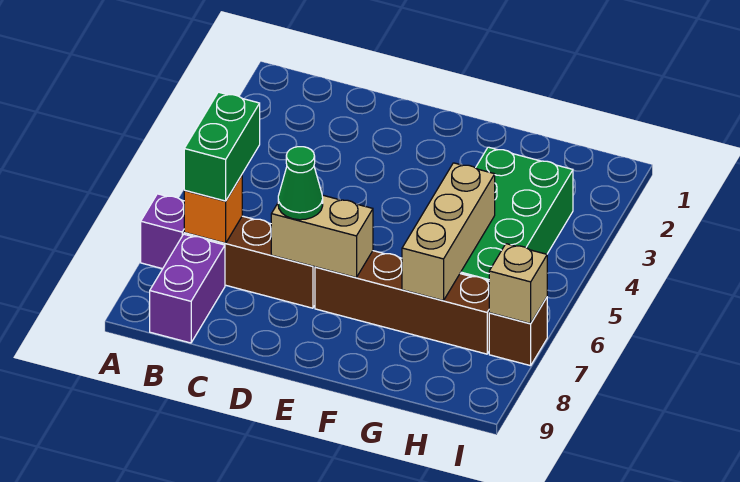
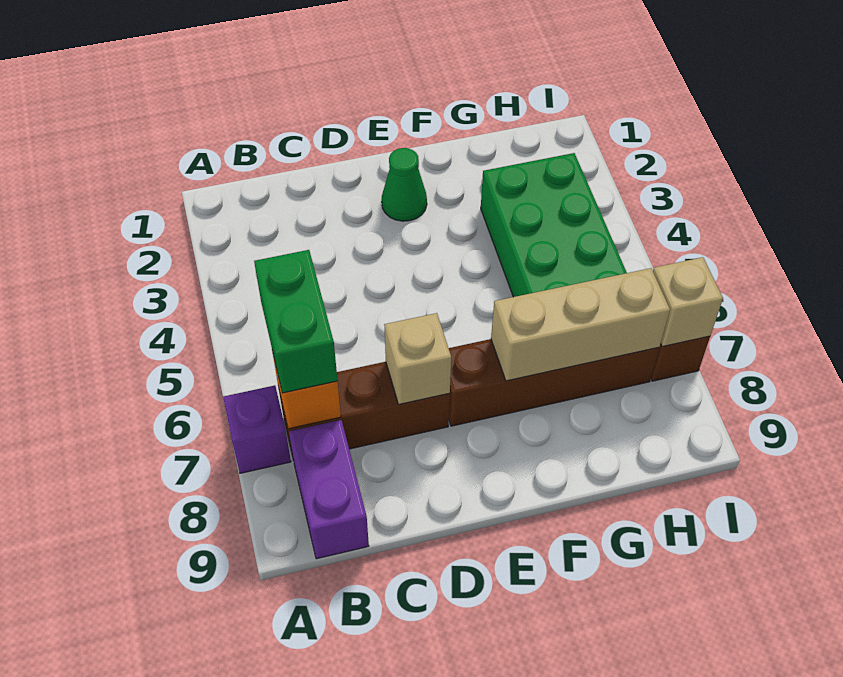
tan 1x2 brick [271,195,373,277] -> tan 1x1 brick [384,313,451,404]
green 1x1 cone [278,147,323,220] -> green 1x1 cone moved to [382,148,427,221]
tan 1x3 brick [402,163,495,301] -> tan 1x3 brick turned to [491,268,670,381]

